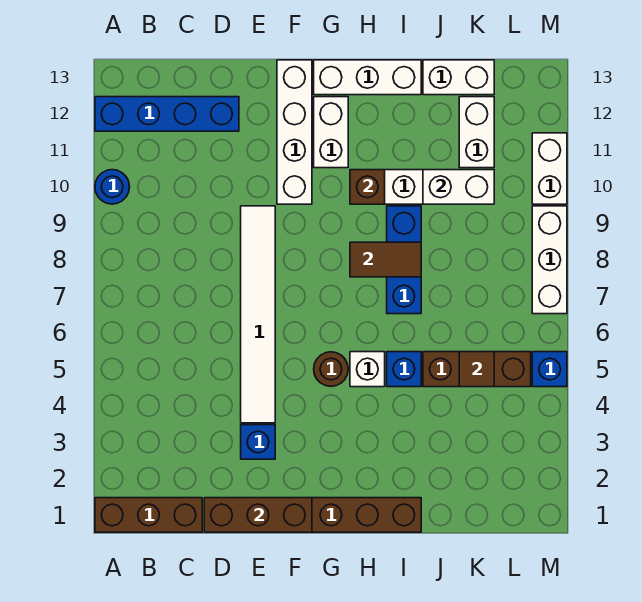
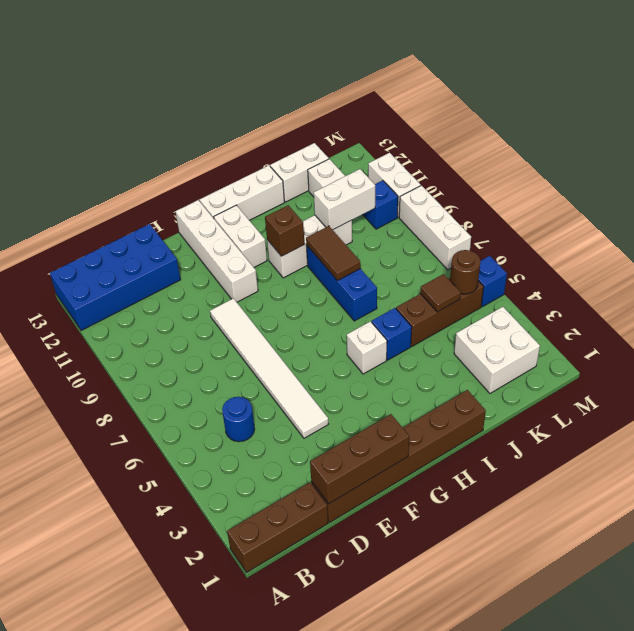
blue 1x1 round brick [95,170,130,204] -> blue 1x1 round brick moved to [222,397,255,442]
blue 1x4 brick [95,97,239,131] -> blue 2x4 brick [50,224,181,331]
blue 1x1 brick [241,425,275,459] -> blue 1x1 brick moved to [363,180,398,229]
brown 1x1 round brick [314,352,348,386] -> brown 1x1 round brick moved to [450,250,480,294]
brown 1x2 tile [350,242,421,277] -> brown 1x2 tile turned to [306,226,361,281]
none -> white 2x2 brick [454,307,540,393]

